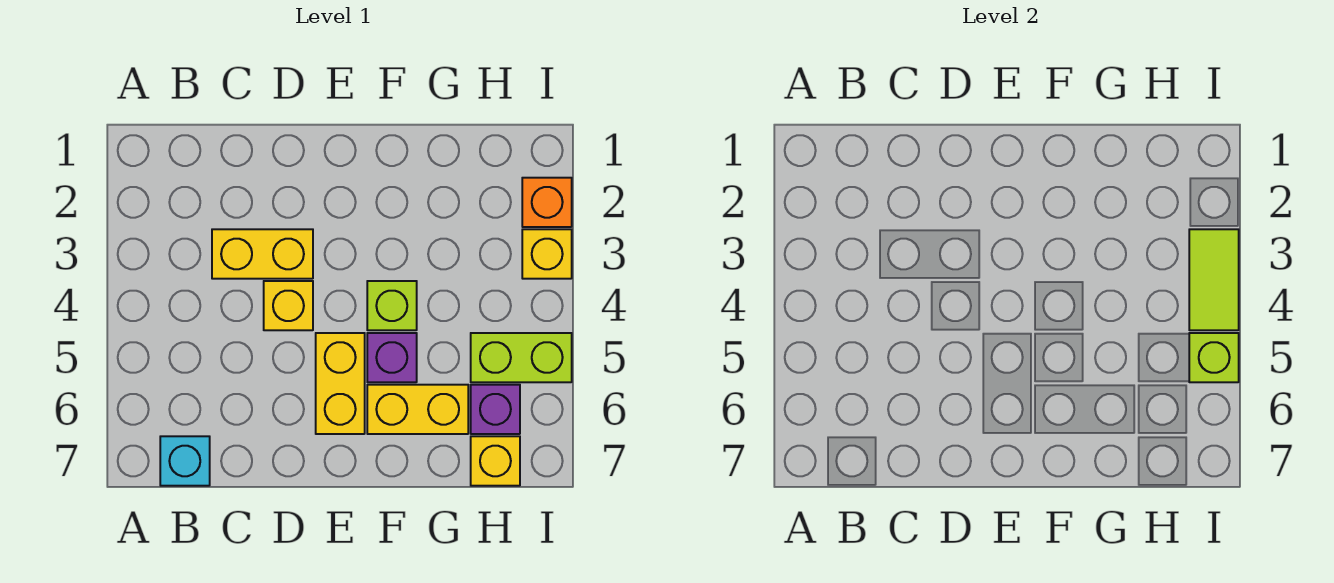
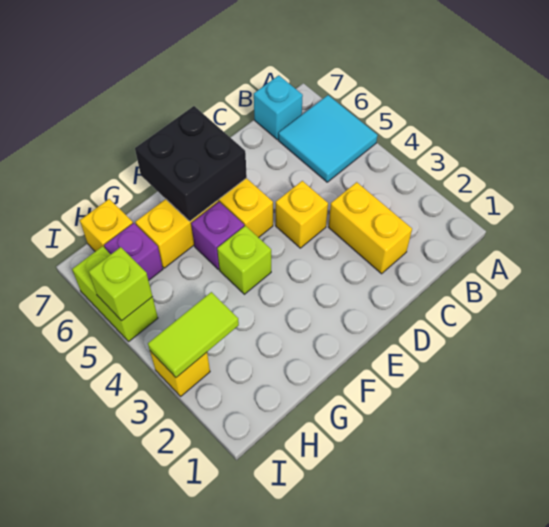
none -> cyan 2x2 tile [278,95,378,182]
yellow 1x2 brick [212,229,313,279] -> yellow 1x2 brick turned to [329,182,412,274]
none -> black 2x2 brick [135,106,247,221]
lime 1x2 brick [471,333,572,382] -> lime 1x2 brick turned to [72,246,158,342]
orange 1x1 brick [522,178,572,227] -> none
lime 1x2 tile [1189,229,1239,330] -> lime 1x2 tile turned to [148,292,239,378]

